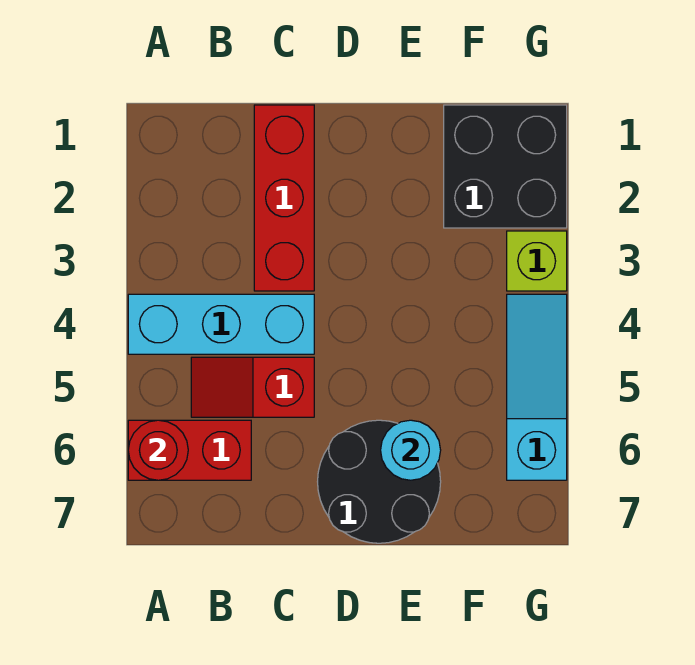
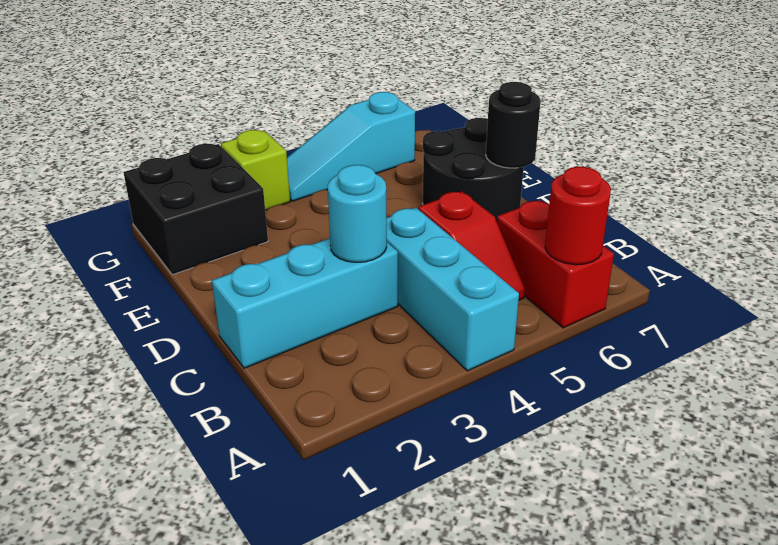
red 1x3 brick [254,105,314,291] -> cyan 1x3 brick [212,238,398,368]
none -> black 1x1 round brick [486,82,541,168]
cyan 1x1 round brick [381,420,441,480] -> cyan 1x1 round brick moved to [328,165,387,262]

